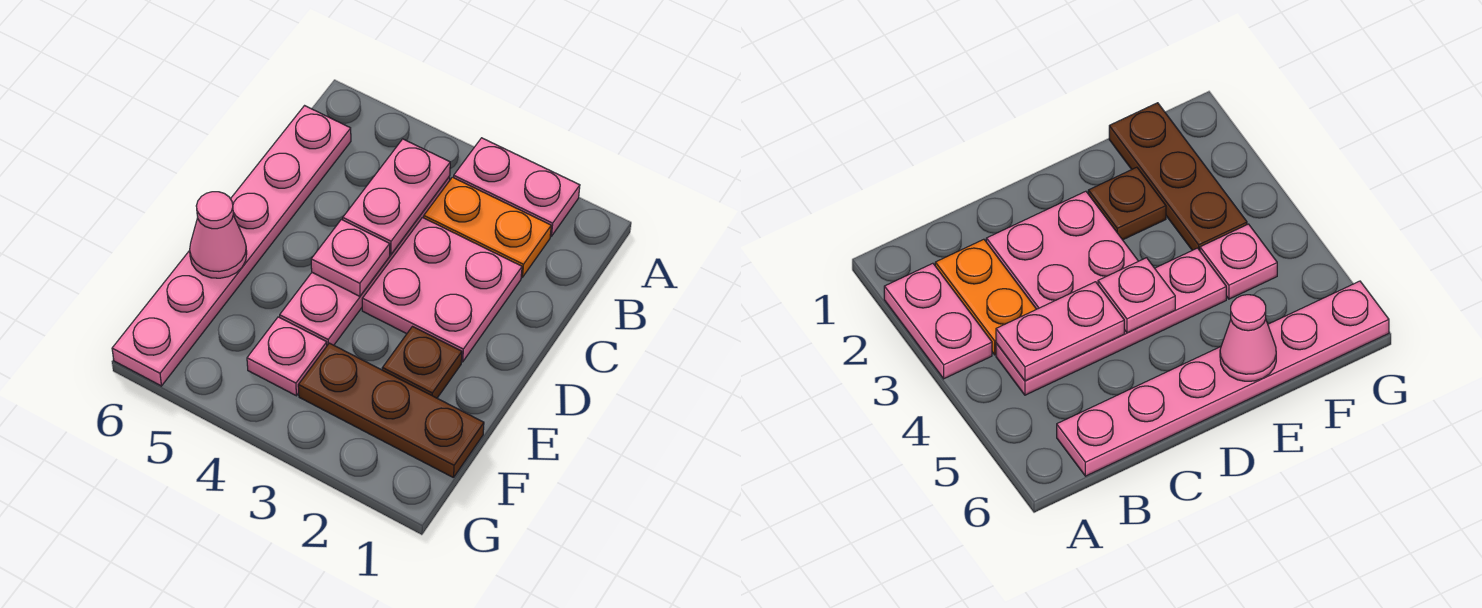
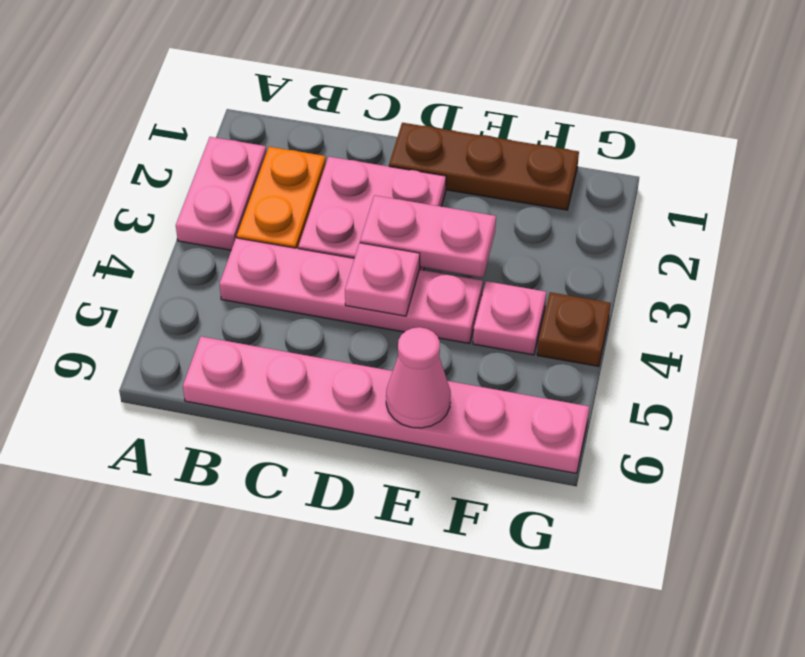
pink 1x2 plate [343,139,450,255] -> pink 1x2 plate moved to [360,195,496,278]
brown 1x1 plate [382,327,462,398] -> brown 1x1 plate moved to [537,292,611,366]
brown 1x3 plate [298,343,484,478] -> brown 1x3 plate turned to [389,123,579,210]

